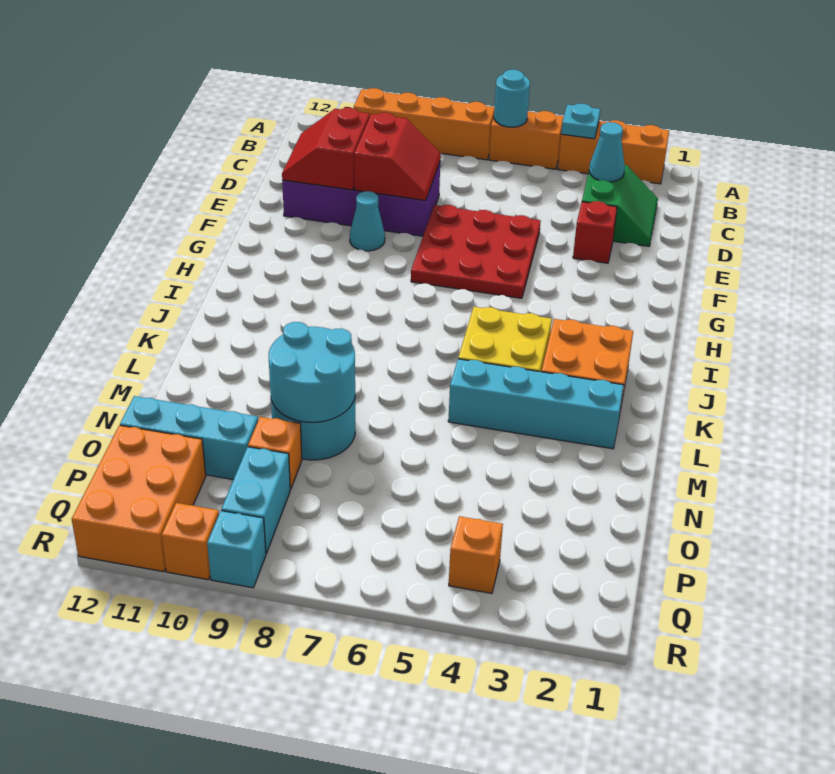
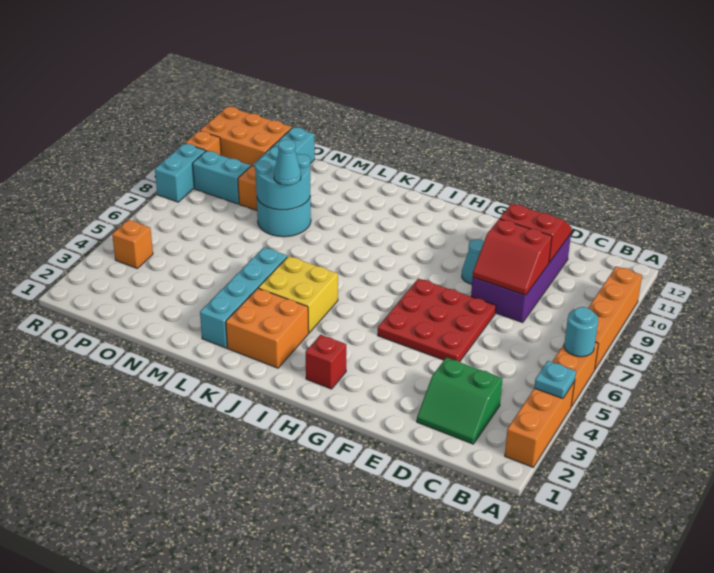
cyan 1x1 cone [589,122,625,182] -> cyan 1x1 cone moved to [274,140,301,185]
red 1x1 brick [573,201,617,263] -> red 1x1 brick moved to [305,335,346,389]
cyan 1x1 brick [207,511,266,588] -> cyan 1x2 brick [155,143,206,202]

